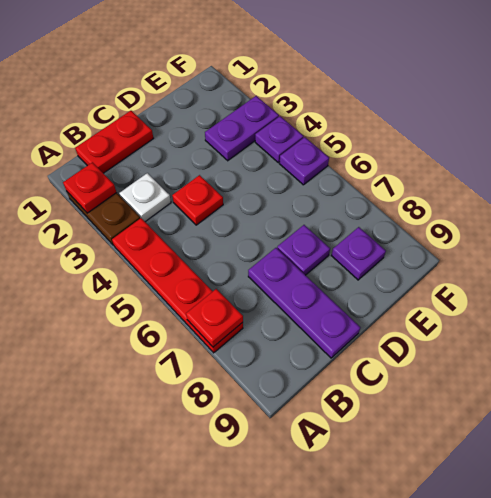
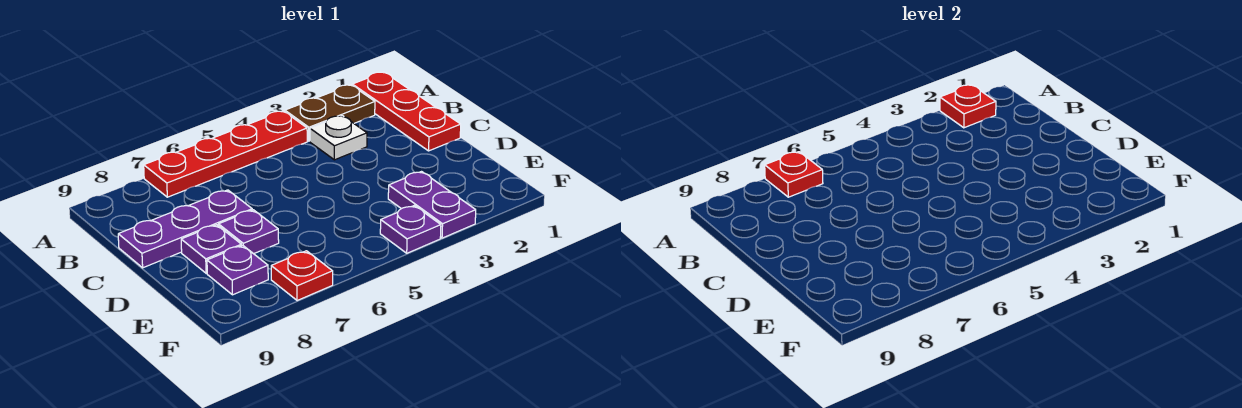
red 1x2 plate [75,111,154,173] -> red 1x3 plate [352,72,461,151]
red 1x1 plate [172,175,223,225] -> red 1x1 plate moved to [271,251,333,301]
purple 1x1 plate [280,137,329,185] -> purple 1x1 plate moved to [181,225,242,273]

